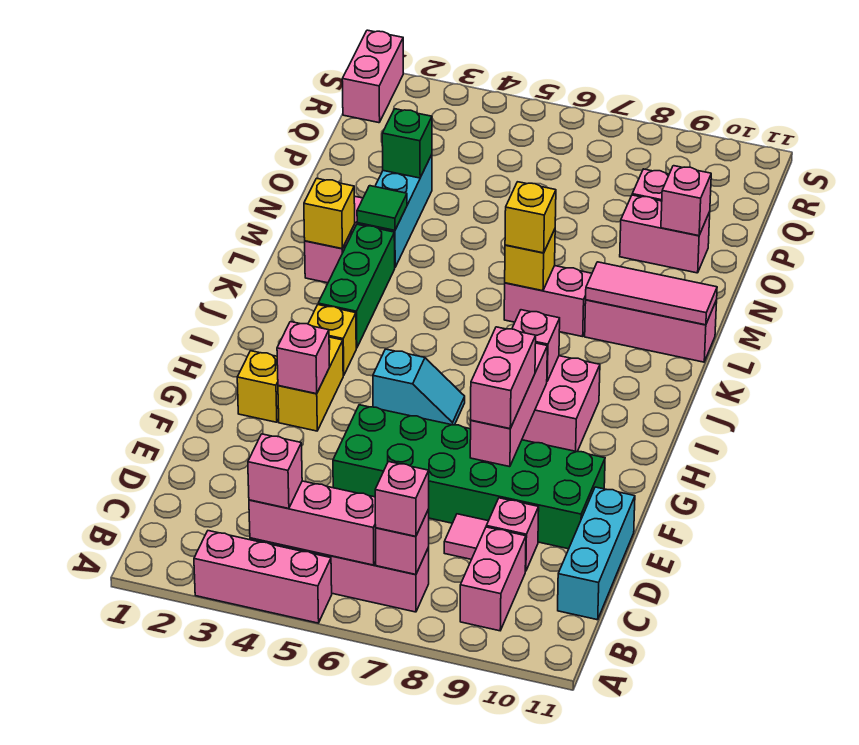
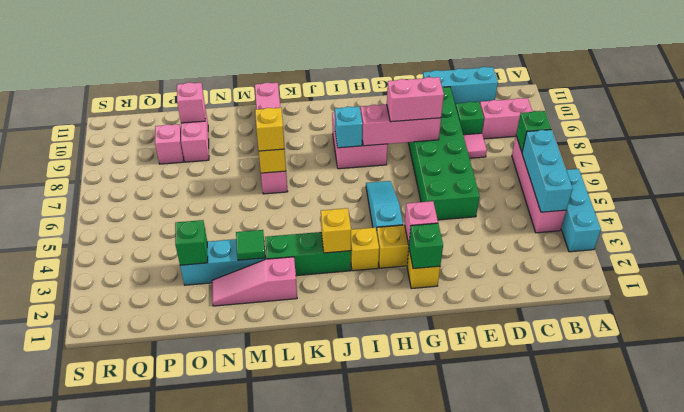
pink 1x3 brick [194,531,332,623] -> cyan 1x3 brick [561,169,601,252]
pink 1x3 brick [249,481,376,565] -> cyan 1x3 brick [522,130,573,212]
pink 1x1 brick [248,434,302,509] -> none
pink 1x1 brick [376,509,429,574] -> green 1x1 brick [516,111,551,152]
pink 1x1 brick [375,462,429,536] -> none
pink 1x1 brick [486,498,539,571] -> green 1x1 brick [456,102,484,135]
none -> green 1x1 brick [409,223,443,269]
cyan 1x2 slope [373,349,465,425] -> cyan 1x3 slope [366,181,403,232]
pink 1x1 brick [512,310,560,381] -> cyan 1x1 brick [335,107,363,148]
yellow 1x1 brick [304,178,355,249] -> yellow 1x1 brick moved to [321,208,351,253]
pink 1x3 tile [586,262,717,325] -> none
pink 1x2 brick [342,30,403,123] -> none

